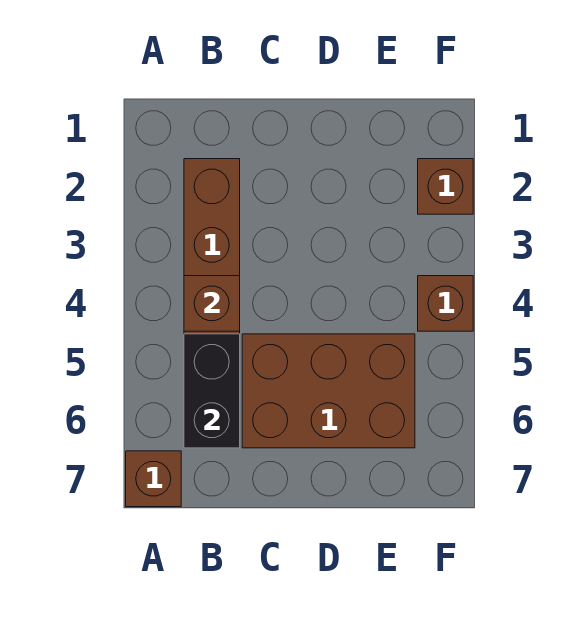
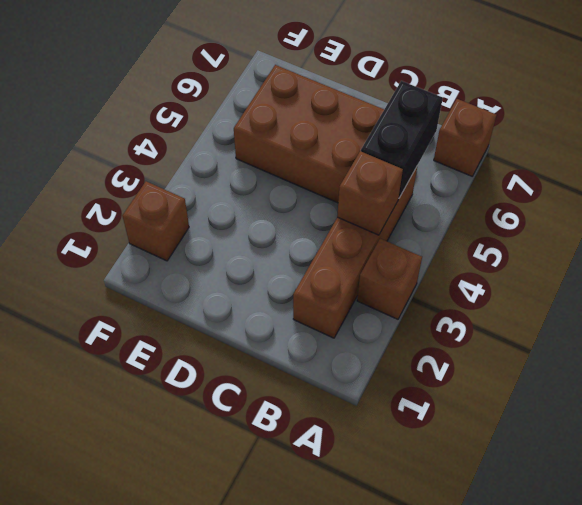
brown 1x1 brick [418,276,473,331] -> brown 1x1 brick moved to [357,239,422,319]

